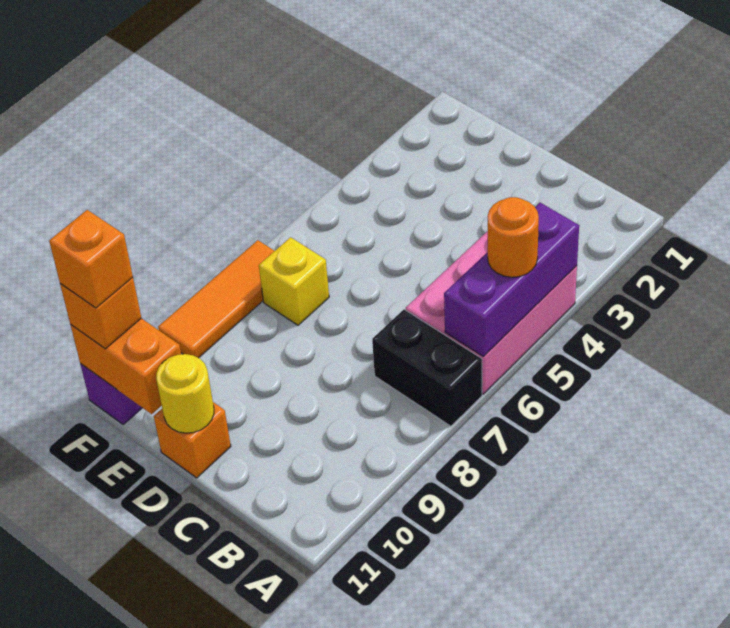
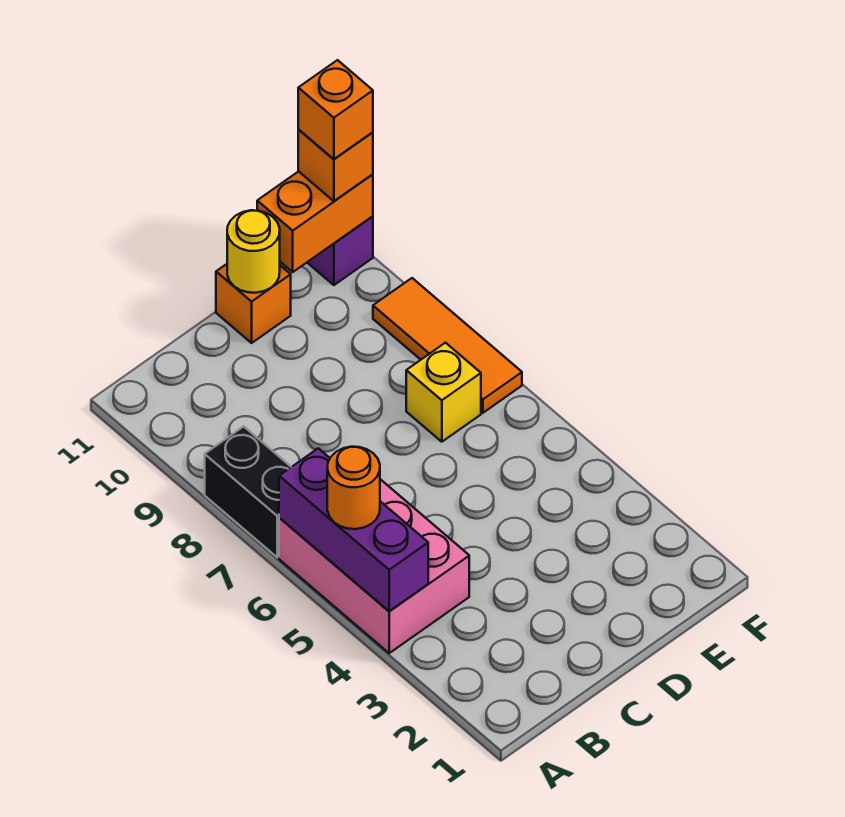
black 1x2 brick [372,309,482,426] -> black 1x2 brick turned to [205,427,291,557]

